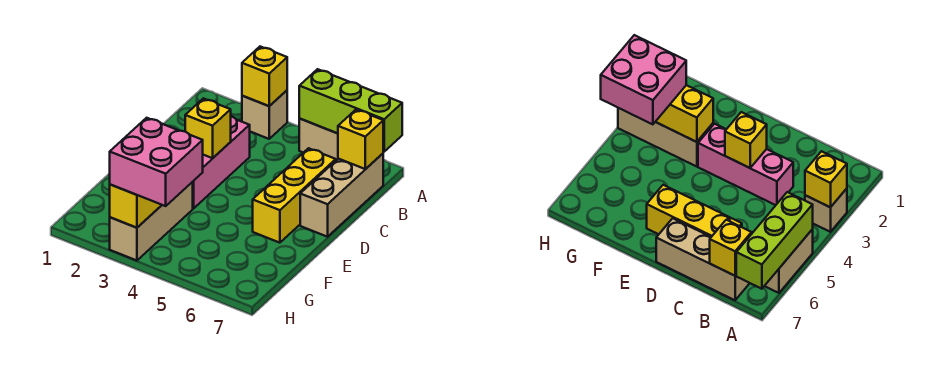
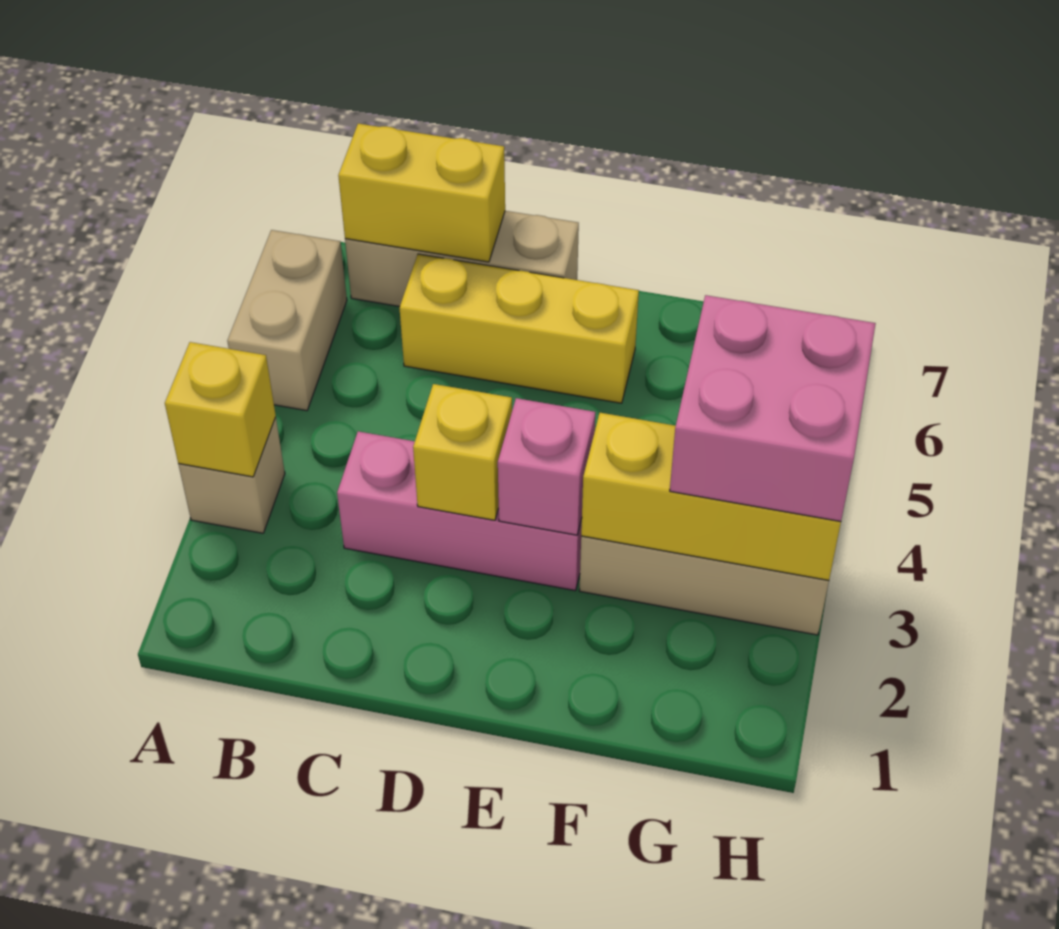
lime 1x3 brick [299,69,402,152] -> none
yellow 1x1 brick [338,110,383,169] -> yellow 1x2 brick [338,123,505,262]
none -> pink 1x1 brick [498,398,595,535]

